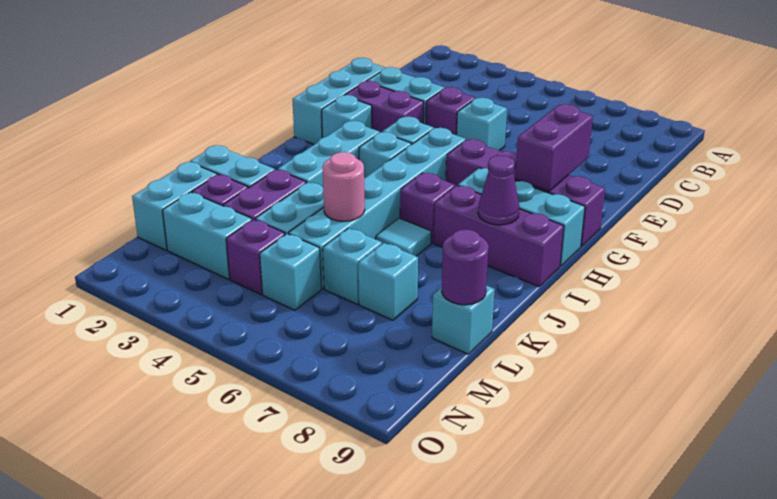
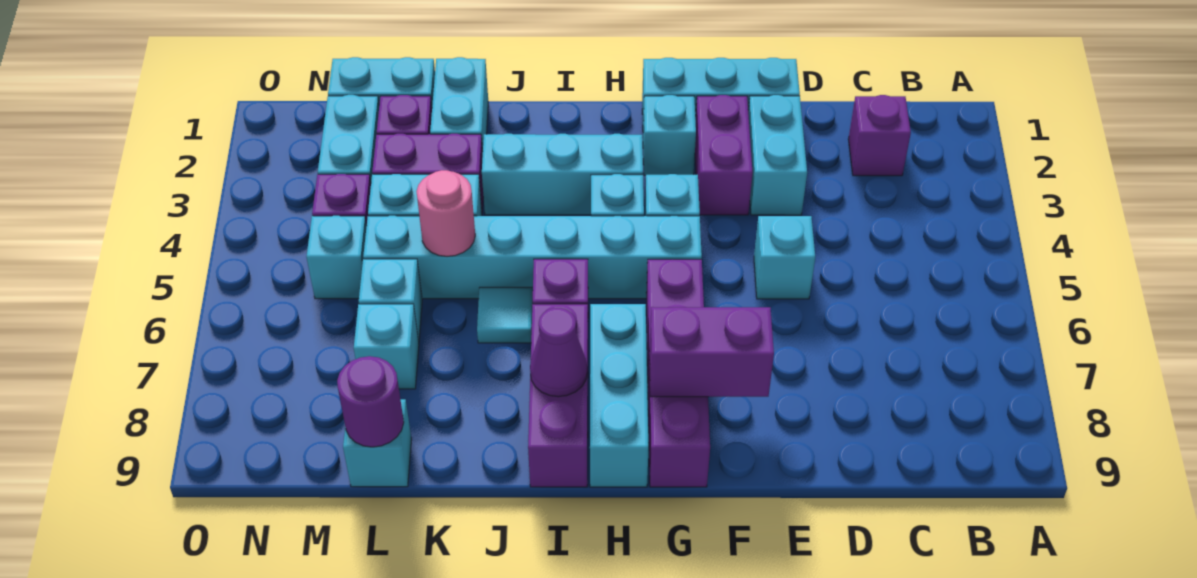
purple 1x1 brick [426,87,475,135] -> purple 1x1 brick moved to [848,95,911,176]

